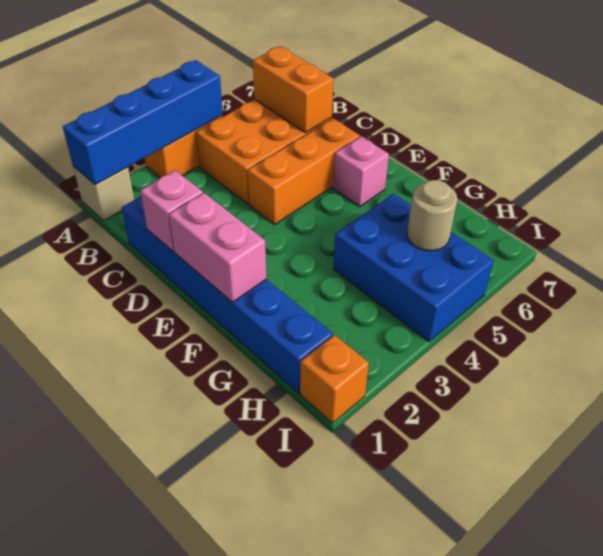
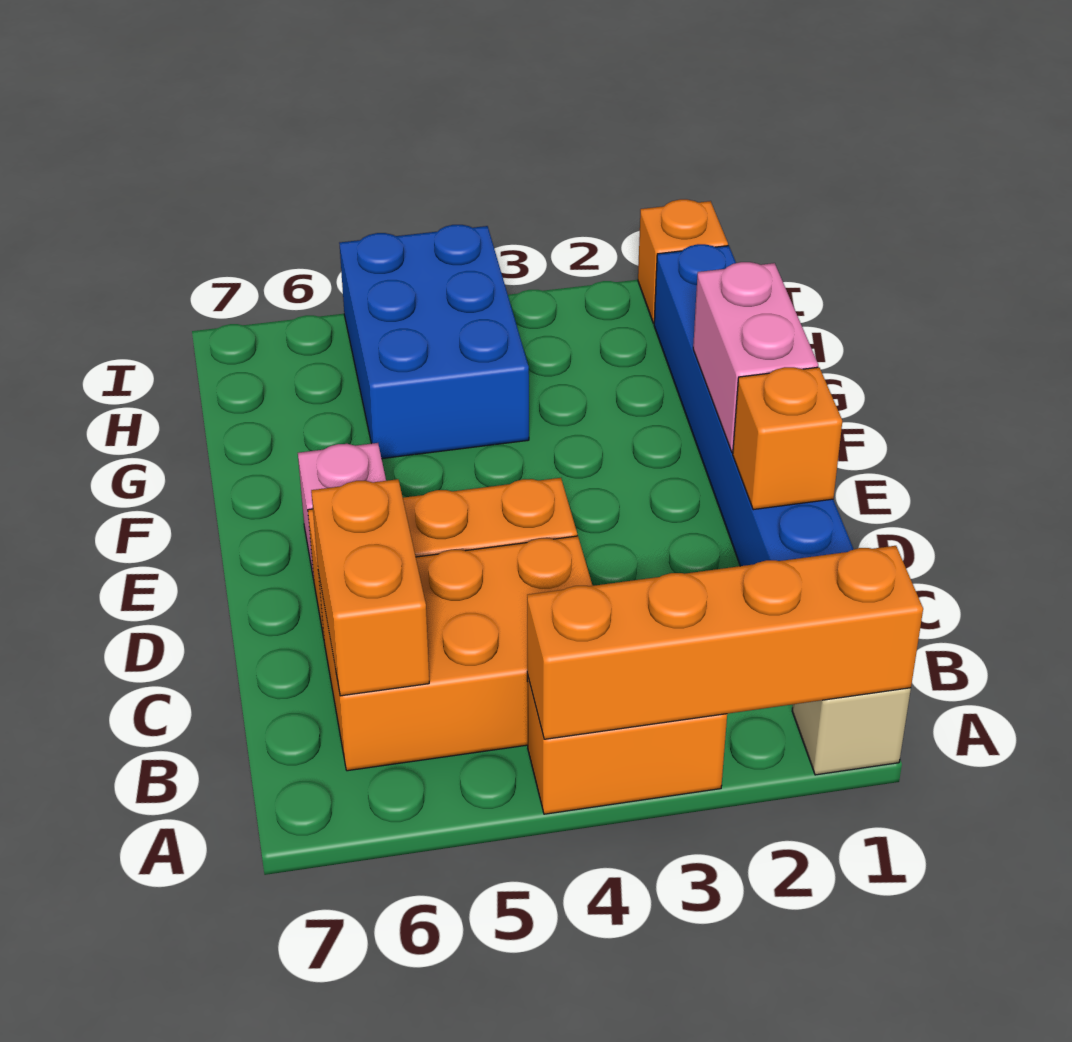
blue 1x4 brick [63,60,223,185] -> orange 1x4 brick [527,546,923,739]
pink 1x1 brick [140,170,203,251] -> orange 1x1 brick [733,367,842,510]
tan 1x1 round brick [407,180,457,251] -> none

